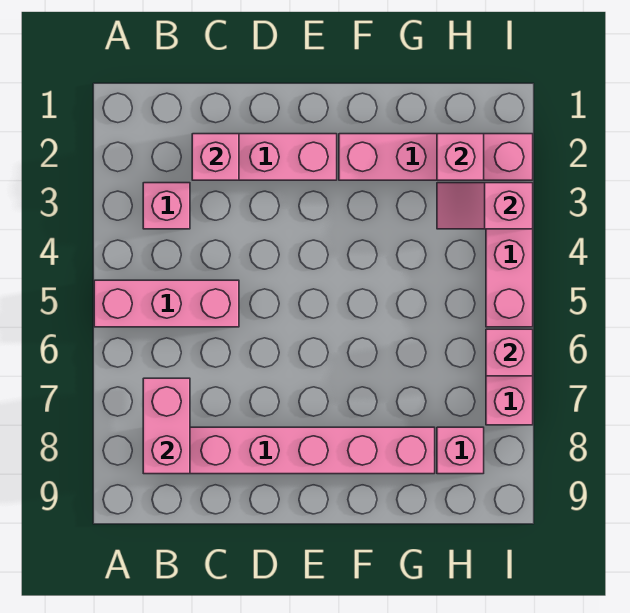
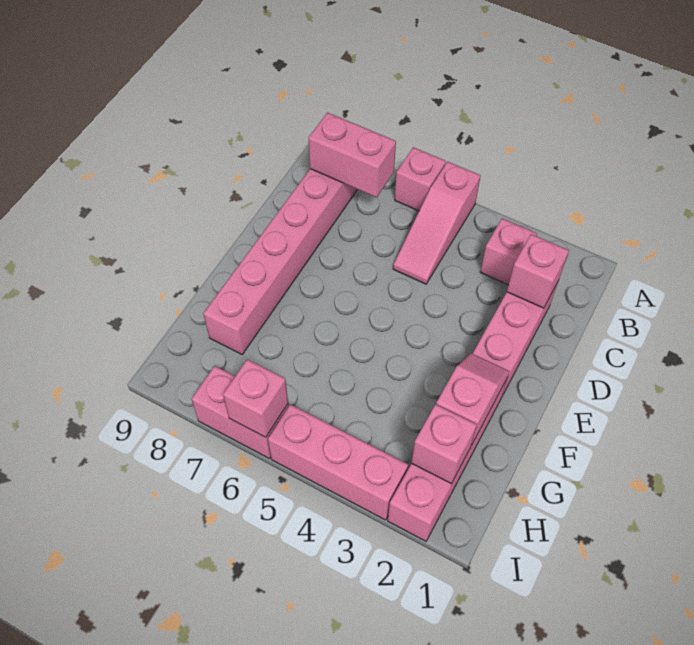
pink 1x3 brick [94,280,239,327] -> pink 1x3 slope [393,162,481,284]
pink 1x2 slope [437,183,533,229] -> pink 1x2 slope moved to [436,353,509,445]
pink 1x1 brick [437,427,484,474] -> pink 1x1 brick moved to [395,147,446,211]

